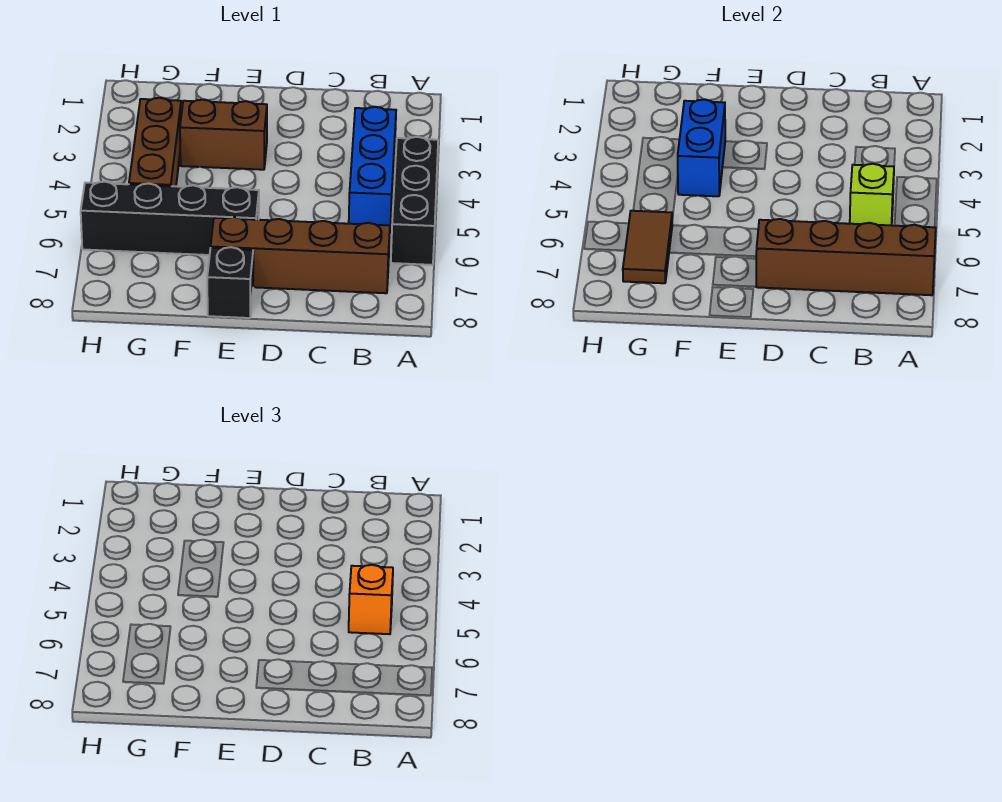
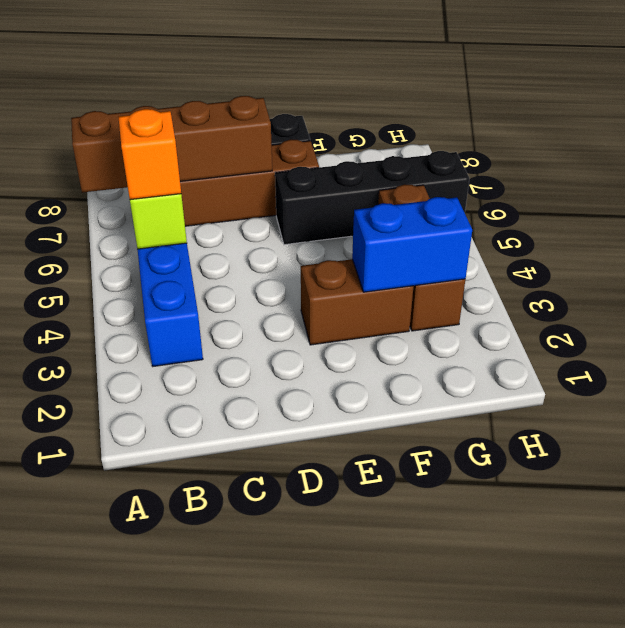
black 1x3 brick [391,137,438,265] -> none
blue 1x2 brick [678,100,725,196] -> blue 1x2 brick turned to [352,197,472,292]
brown 1x2 tile [623,211,672,283] -> none

